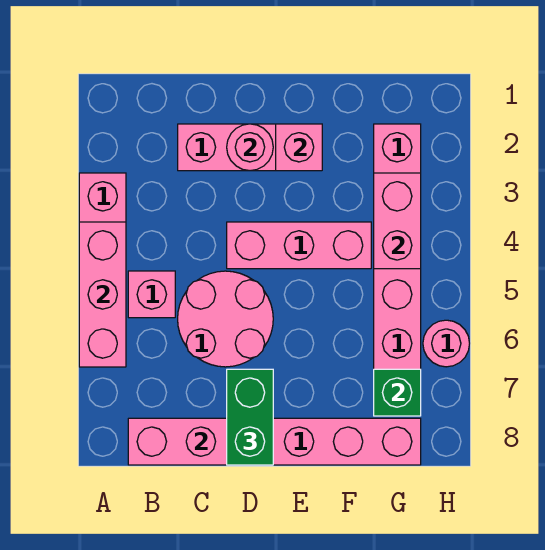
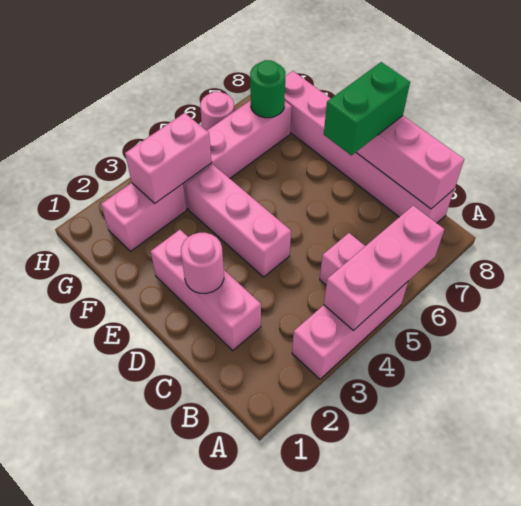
pink 2x2 round brick [178,271,273,367] -> none
pink 1x1 brick [276,124,322,171] -> none
green 1x1 brick [374,369,421,416] -> green 1x1 round brick [250,60,286,118]

